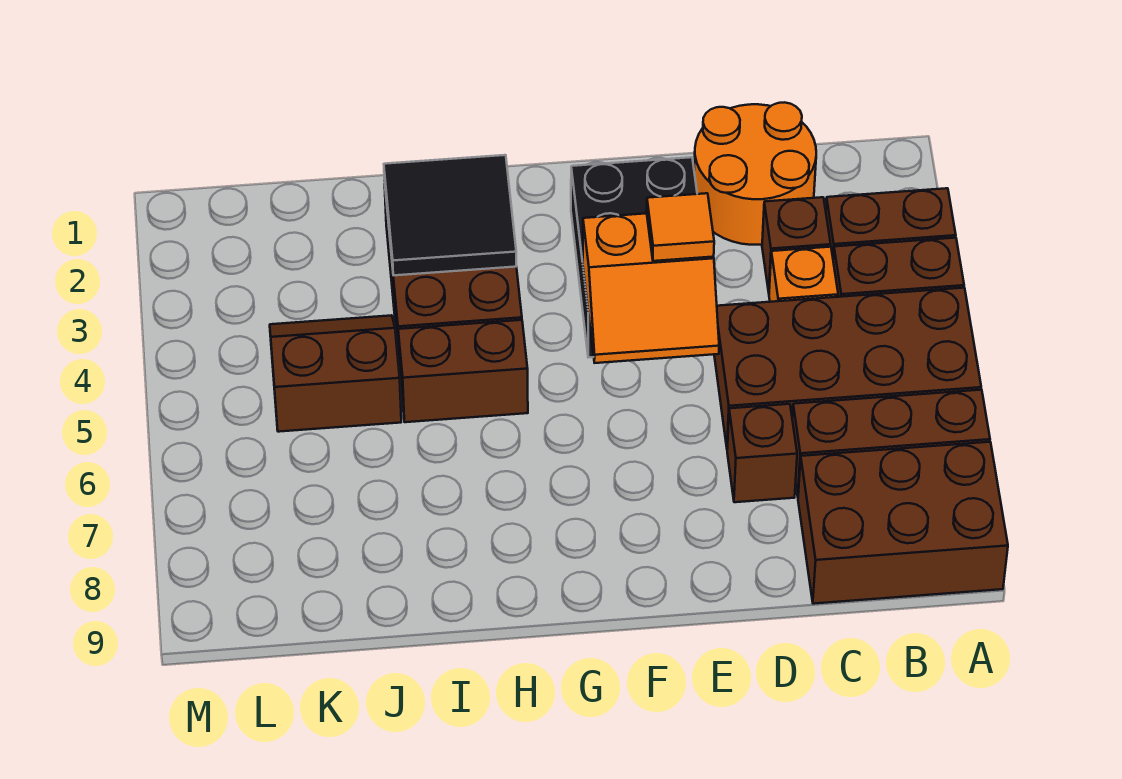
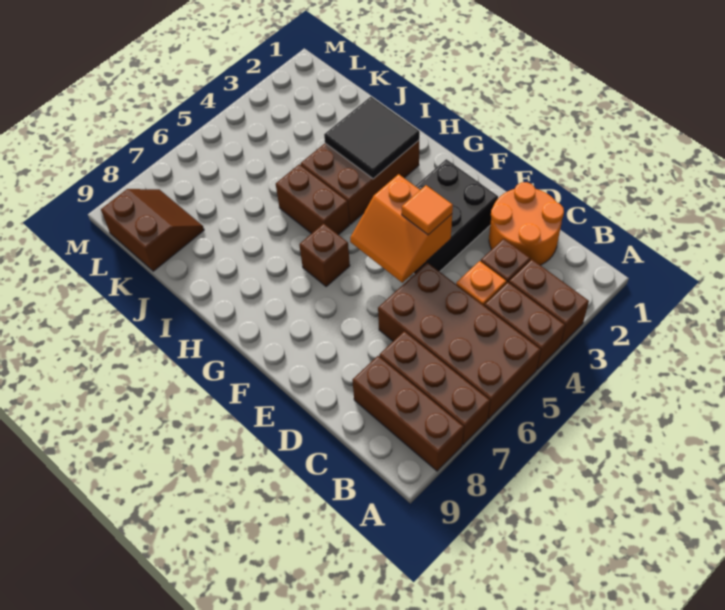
brown 2x3 brick [798,442,1008,604] -> brown 1x3 brick [352,356,464,471]
brown 1x1 brick [727,404,797,502] -> brown 1x1 brick moved to [299,224,350,286]
brown 2x2 slope [270,315,401,432] -> brown 2x2 slope moved to [101,189,204,271]

